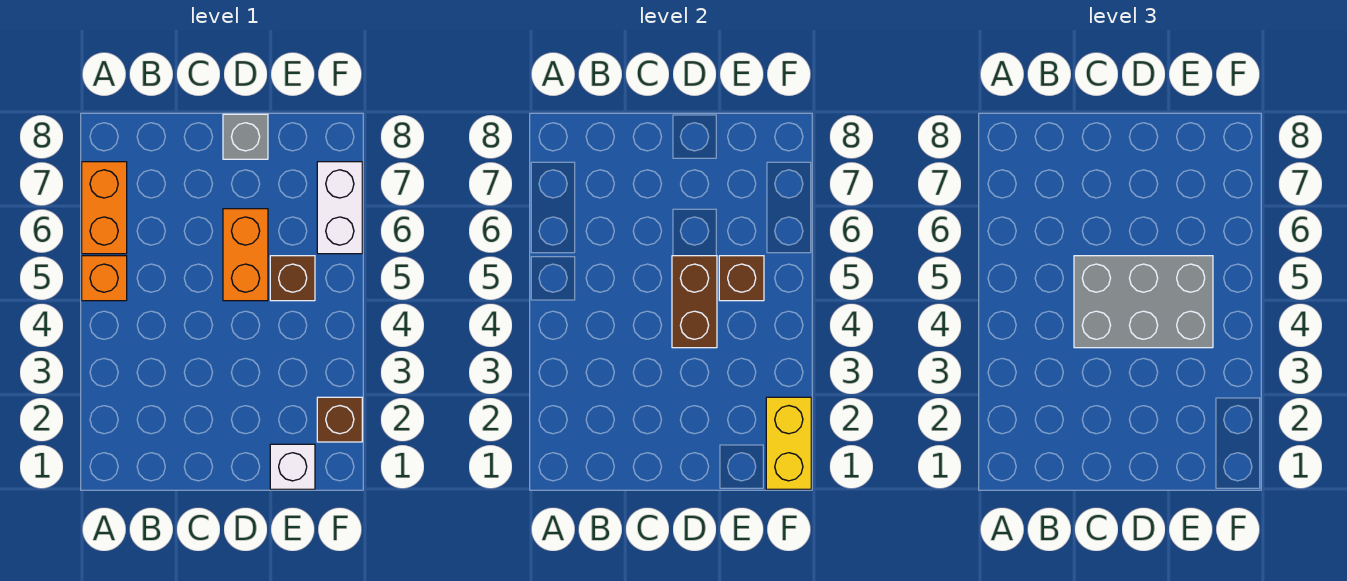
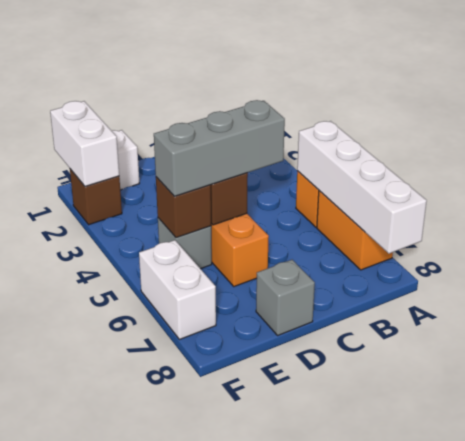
none -> white 1x4 brick [297,121,427,253]
grey 2x3 brick [1074,256,1213,348] -> grey 1x3 brick [154,100,285,196]
brown 1x1 brick [270,256,315,301] -> grey 1x1 brick [158,218,212,269]
yellow 1x2 brick [766,397,811,489] -> white 1x2 brick [50,101,119,186]

